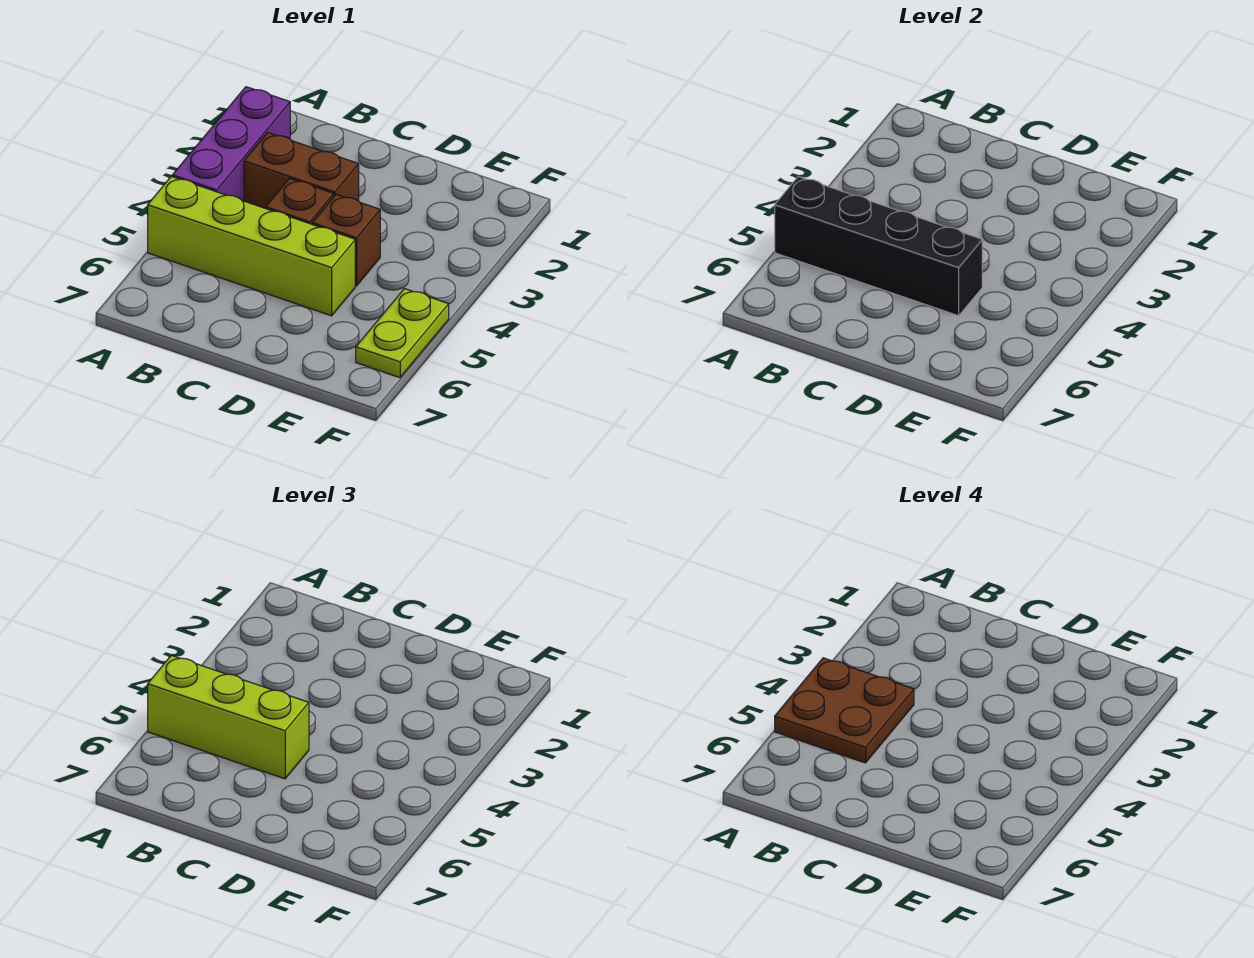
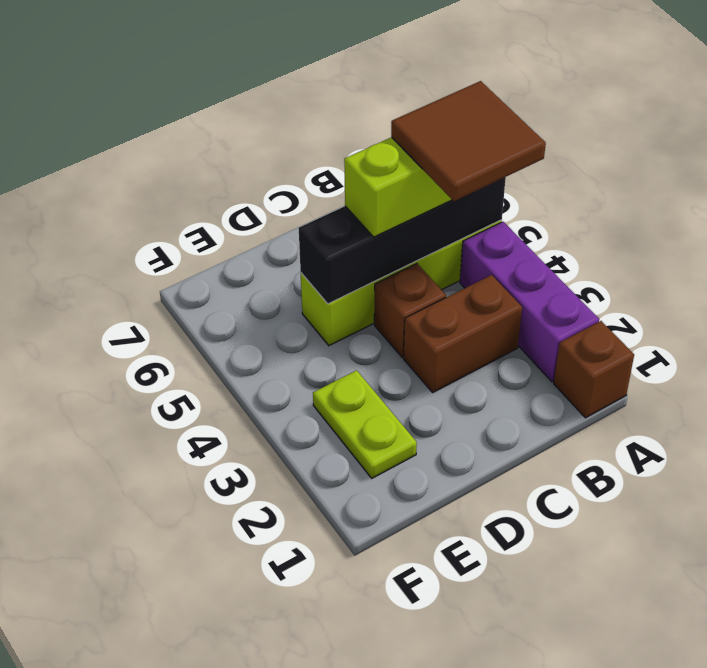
brown 2x2 plate [775,658,914,763] -> brown 2x2 tile [391,81,546,201]
brown 1x1 brick [312,194,380,286] -> brown 1x1 brick moved to [554,321,634,418]
lime 1x2 plate [356,289,449,378] -> lime 1x2 plate moved to [313,370,417,478]

